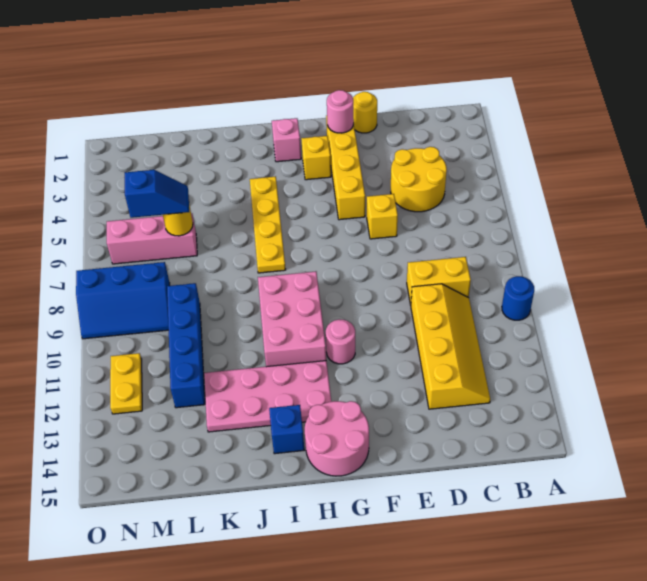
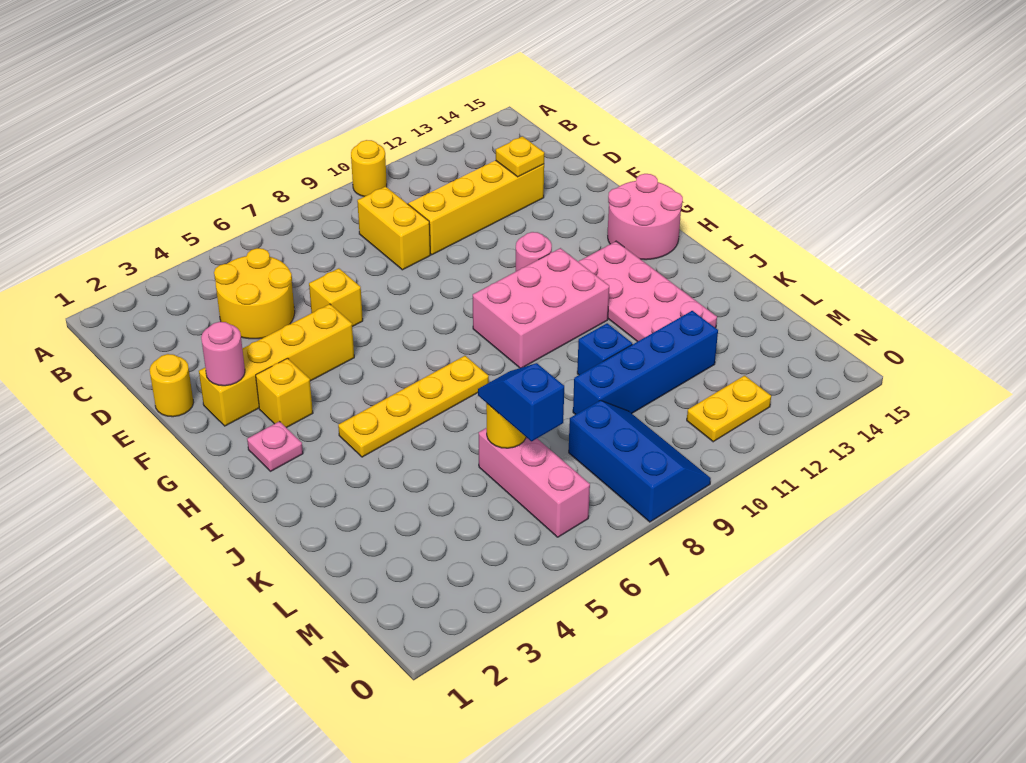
blue 1x1 round brick [502,276,534,320] -> yellow 1x1 round brick [351,140,387,197]
none -> yellow 1x1 plate [496,136,544,177]
pink 1x1 brick [272,118,301,162] -> pink 1x1 plate [247,421,303,471]
blue 1x1 brick [269,405,304,454] -> blue 1x1 brick moved to [577,323,632,375]

